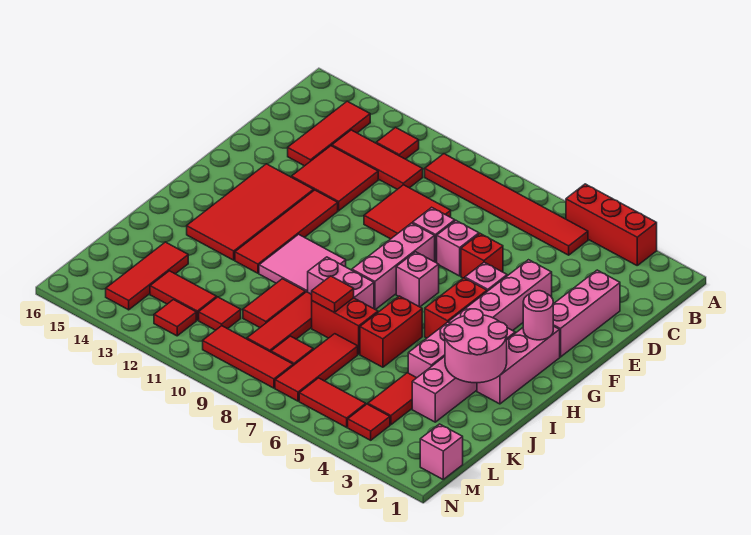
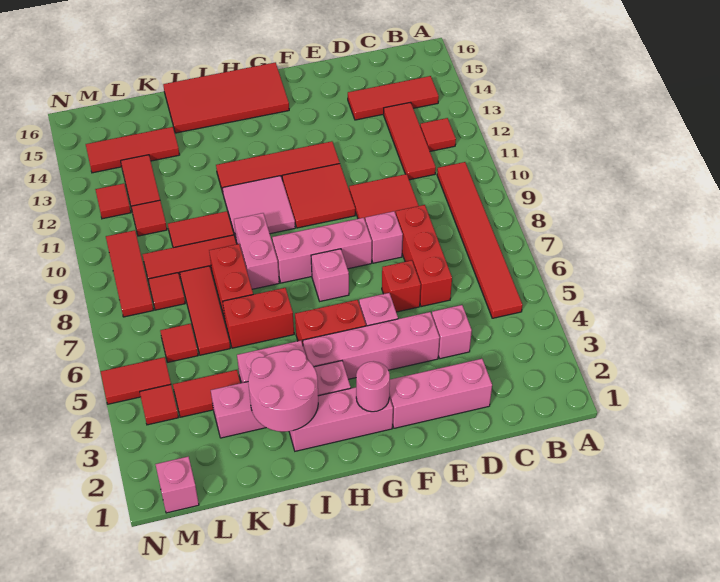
red 1x3 brick [566,184,657,265] -> red 1x3 brick moved to [396,205,452,307]
red 2x2 tile [292,146,378,211] -> red 2x2 tile moved to [282,164,355,228]
pink 1x1 brick [436,221,479,276] -> pink 1x1 brick moved to [432,305,472,359]
red 2x4 tile [187,164,314,260] -> red 2x4 tile moved to [163,62,289,133]
red 1x1 tile [312,276,354,312] -> red 1x1 tile moved to [160,324,198,362]
red 1x3 tile [275,334,358,401] -> red 1x3 tile turned to [180,266,230,355]
red 1x2 tile [299,378,366,427] -> red 1x2 tile turned to [101,357,171,404]

